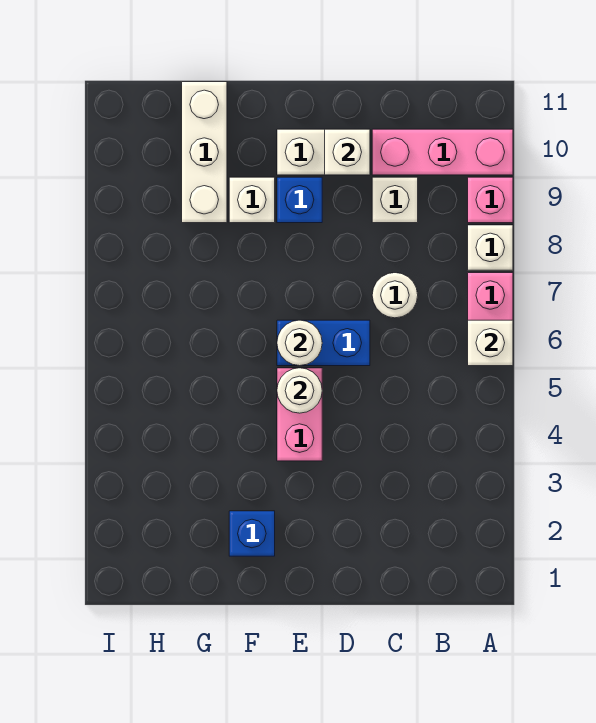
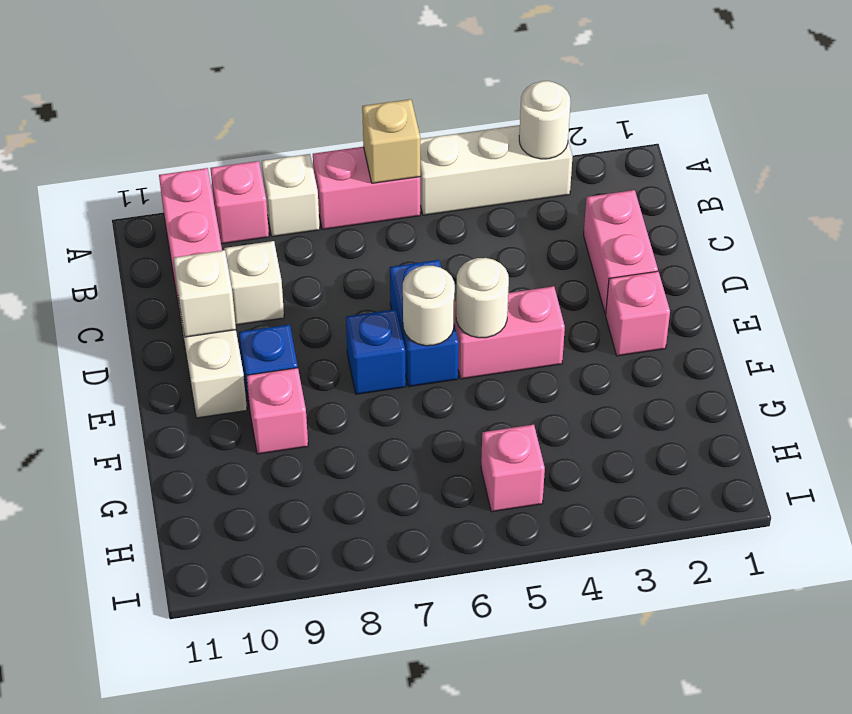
white 1x1 brick [468,320,513,366] -> tan 1x1 brick [362,99,420,183]
none -> pink 1x2 brick [584,190,658,314]
white 1x1 round brick [372,273,418,318] -> white 1x1 round brick moved to [519,81,571,159]
none -> pink 1x1 brick [606,271,670,356]
blue 1x1 brick [229,511,275,556] -> blue 1x1 brick moved to [346,309,406,394]
white 1x1 brick [229,177,275,223] -> pink 1x1 brick [247,368,308,454]
white 1x3 brick [182,82,227,223] -> white 1x3 brick moved to [420,125,573,215]
none -> pink 1x1 brick [481,425,545,512]

